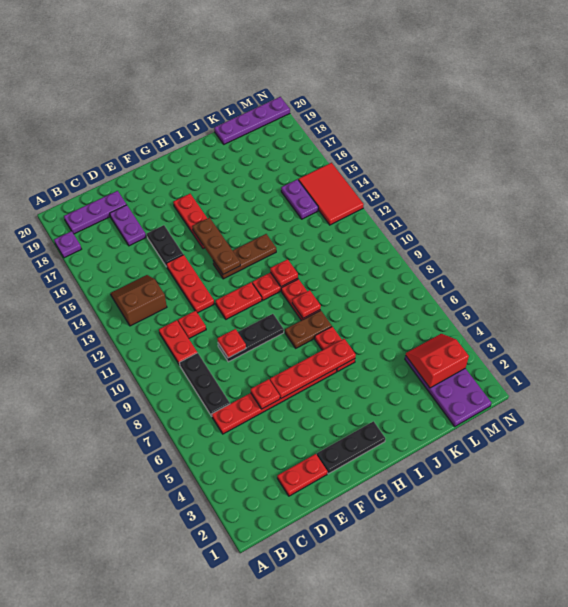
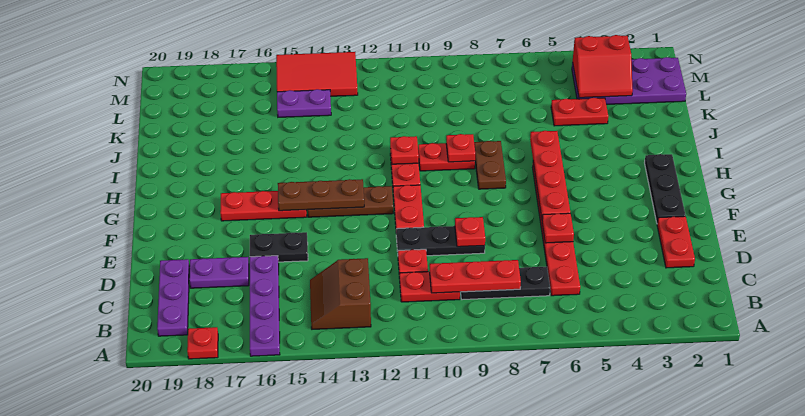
purple 1x1 plate [54,231,81,258] -> red 1x1 plate [187,327,218,359]
black 1x3 plate [218,314,284,362] -> black 1x3 plate turned to [396,226,485,256]
red 1x3 plate [166,255,214,313] -> red 1x3 plate moved to [429,260,521,293]
brown 1x3 plate [213,234,276,279] -> brown 1x3 plate turned to [308,186,393,217]
red 1x2 plate [315,327,355,372] -> red 1x2 plate moved to [551,98,608,126]
purple 1x4 plate [214,97,290,144] -> purple 1x4 plate moved to [250,256,280,356]
red 2x2 slope [406,334,469,388] -> red 2x2 slope turned to [573,35,633,98]

